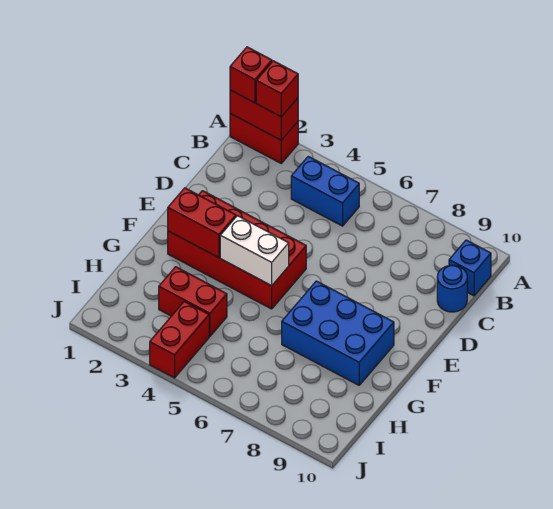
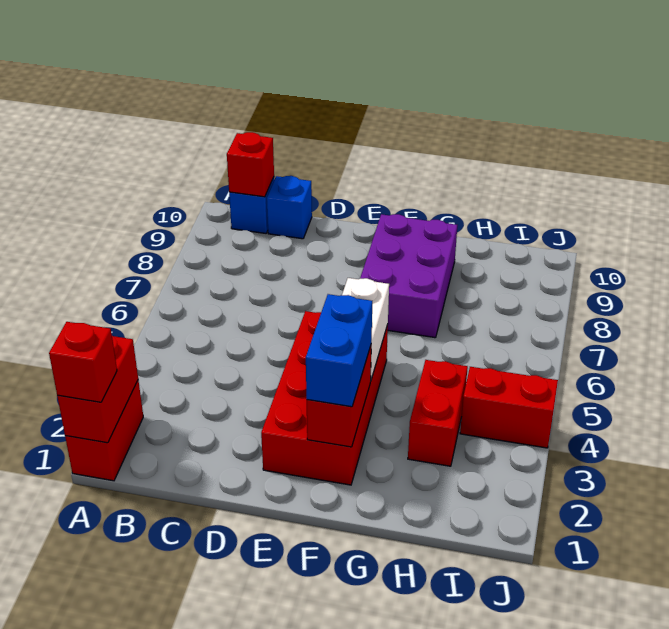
red 1x1 brick [256,61,298,117] -> red 1x1 brick moved to [227,132,274,197]
blue 1x2 brick [291,156,359,226] -> blue 1x2 brick moved to [306,294,372,407]
blue 1x1 round brick [437,265,467,312] -> blue 1x1 brick [267,176,312,239]
blue 2x3 brick [282,281,394,385] -> purple 2x3 brick [360,214,457,338]

